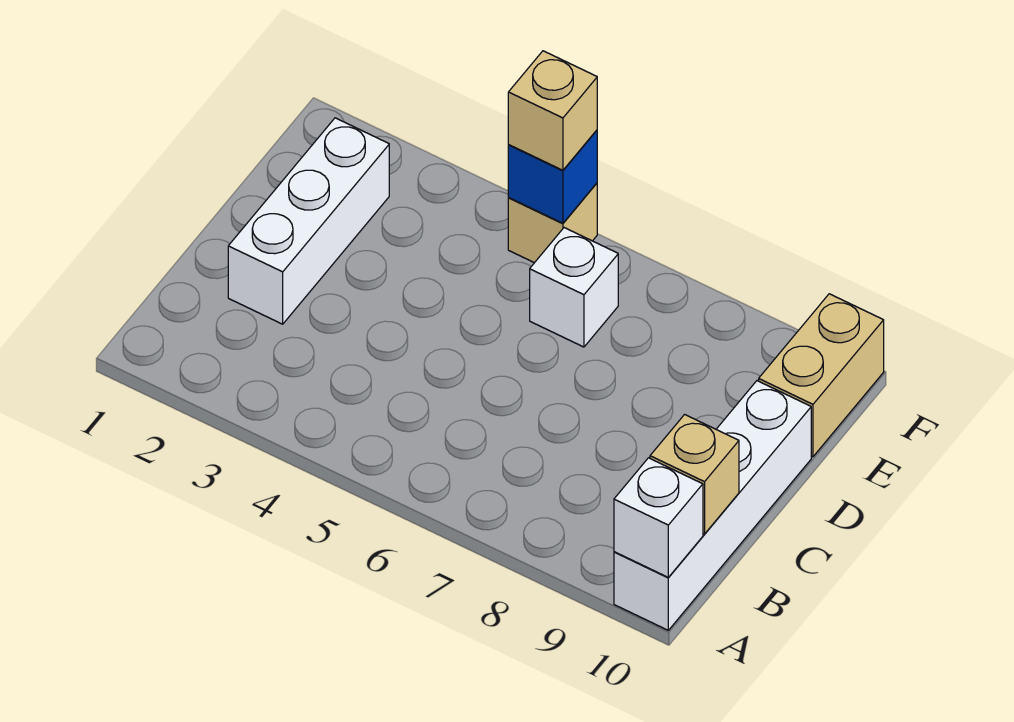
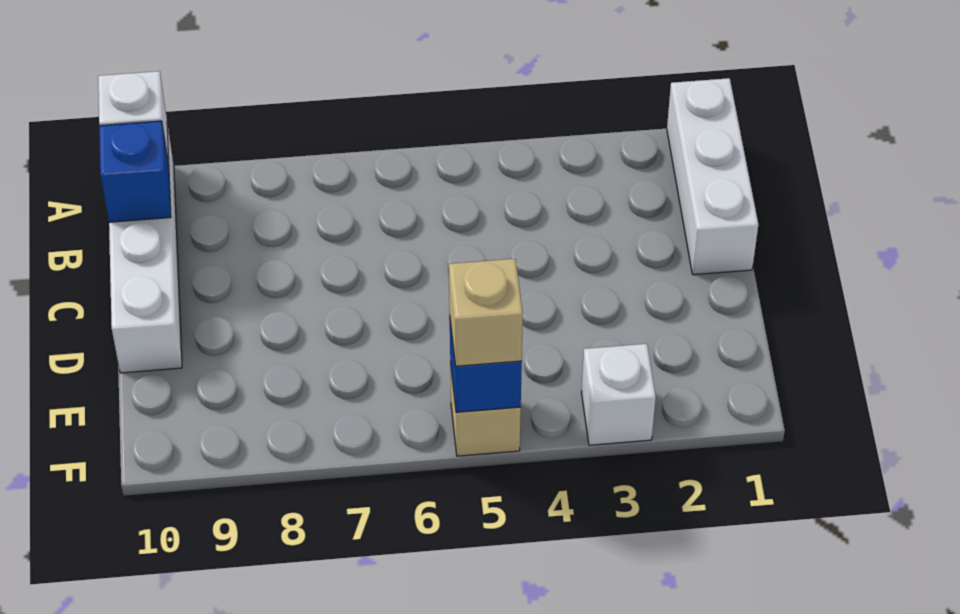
tan 1x1 brick [650,415,739,534] -> blue 1x1 brick [99,121,171,222]
white 1x3 brick [228,118,389,324] -> white 1x3 brick moved to [667,78,758,275]
white 1x1 brick [530,228,618,347] -> white 1x1 brick moved to [581,344,656,445]
tan 1x2 brick [759,294,884,457] -> none

